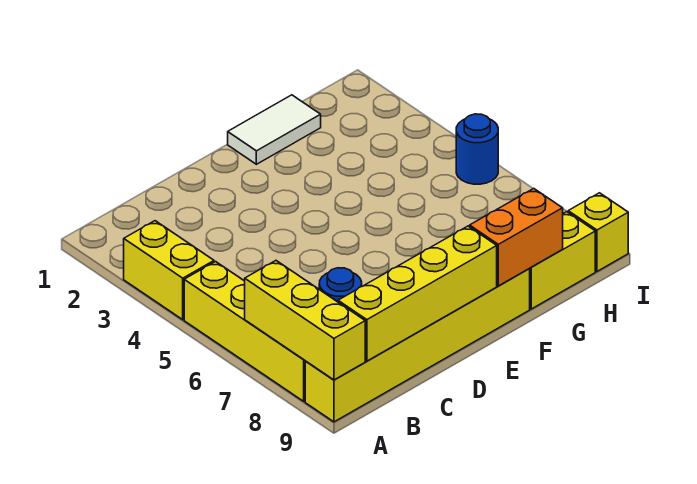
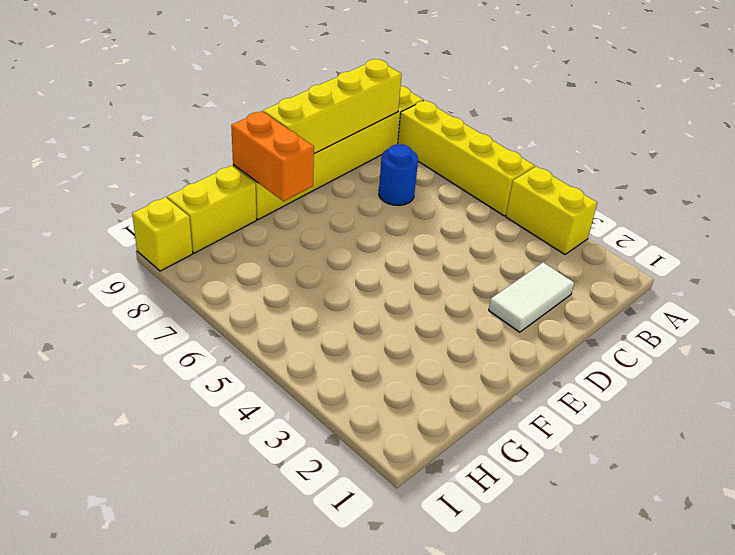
yellow 1x3 brick [245,261,365,380] -> none
white 1x2 tile [228,95,321,164] -> white 1x2 tile moved to [489,262,574,332]
orange 1x2 brick [470,189,563,286] -> orange 1x2 brick turned to [231,111,314,201]
blue 1x1 round brick [456,114,498,184] -> none

